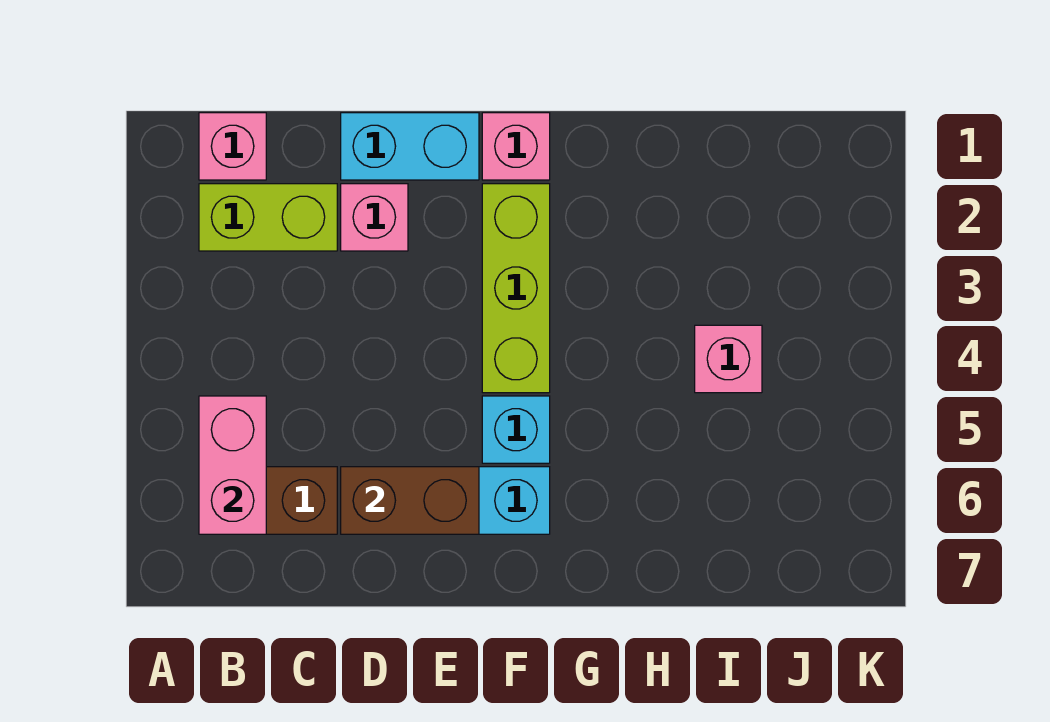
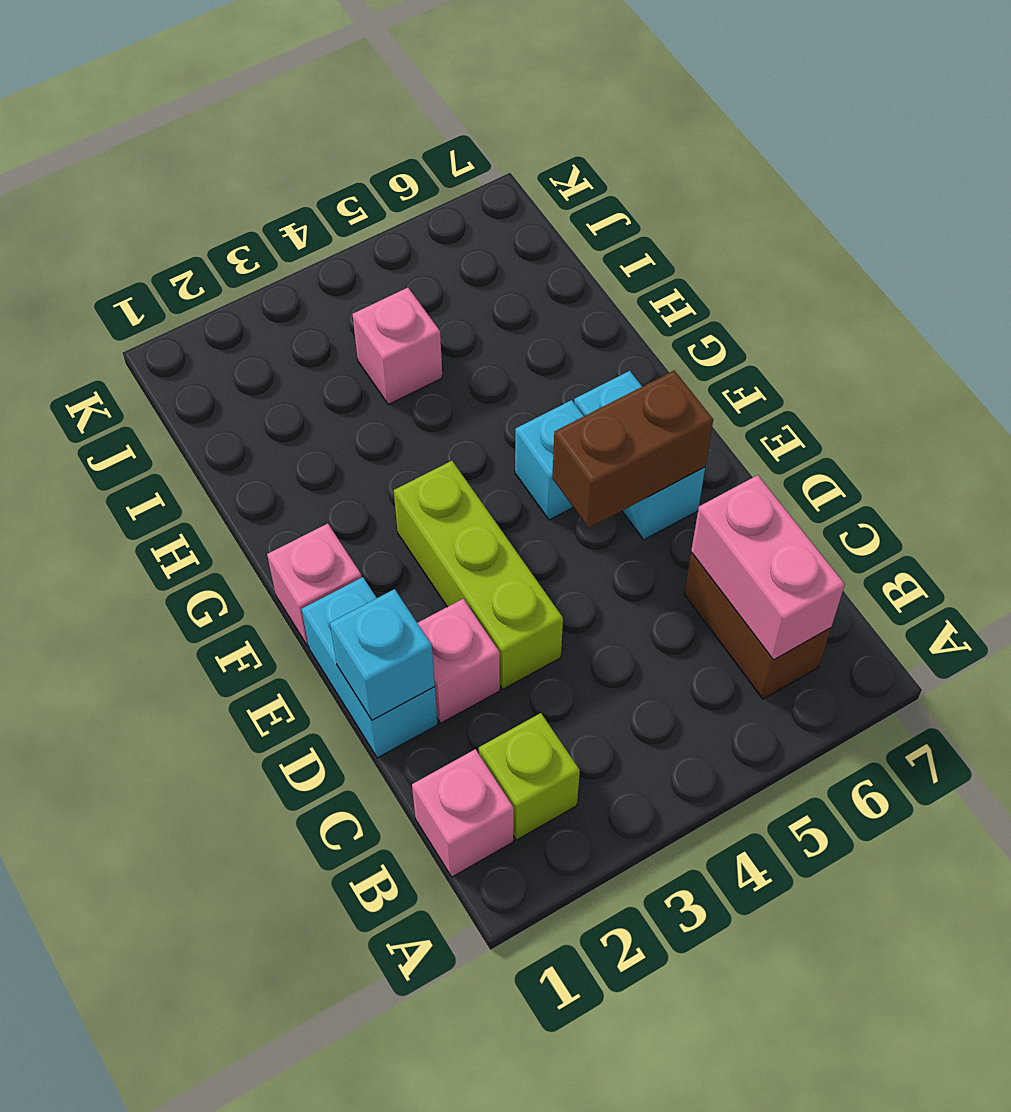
lime 1x2 brick [199,184,337,251] -> lime 1x1 brick [479,713,580,840]
pink 1x2 brick [199,396,266,534] -> pink 1x2 brick turned to [691,475,845,660]
none -> cyan 1x1 brick [330,589,435,720]
brown 1x2 brick [341,467,479,534] -> brown 1x2 brick turned to [552,371,713,528]
lime 1x3 brick [482,184,550,393] -> lime 1x3 brick turned to [394,461,563,689]

